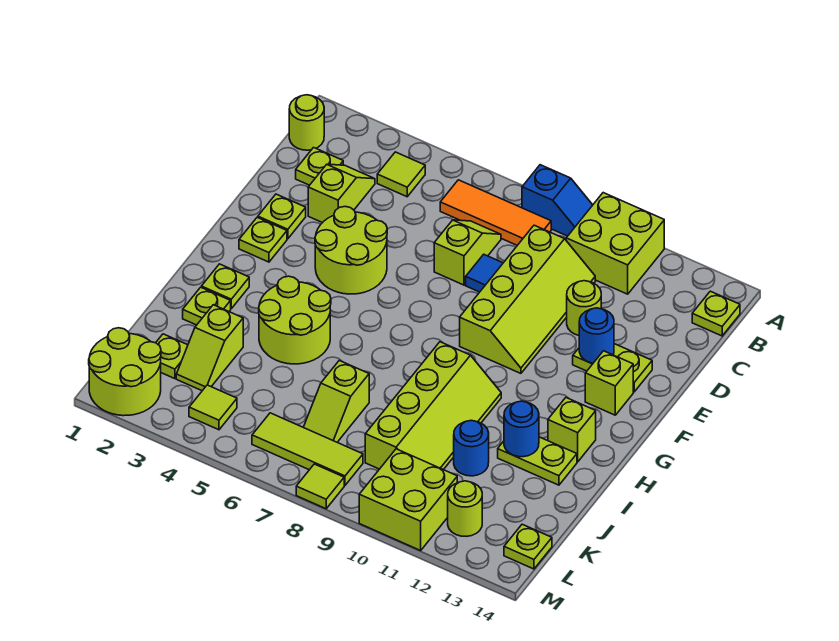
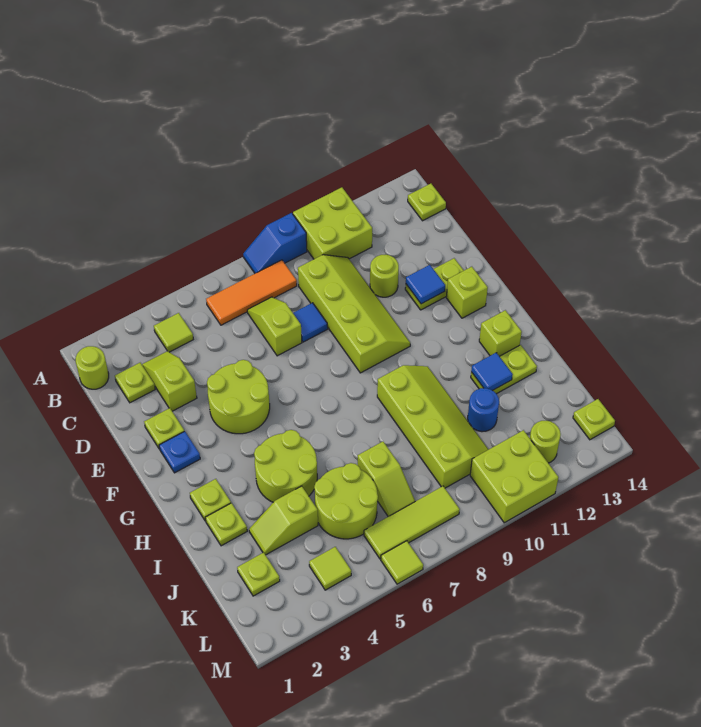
blue 1x2 slope [522,165,592,236] -> blue 1x2 slope turned to [243,213,307,273]
blue 1x1 round brick [579,308,614,363] -> blue 1x1 tile [406,265,445,304]
lime 1x1 plate [239,217,287,262] -> blue 1x1 plate [159,431,200,473]
blue 1x1 round brick [504,401,539,457] -> blue 1x1 tile [471,353,513,391]
lime 1x2 slope [176,305,243,391] -> lime 1x2 slope turned to [249,486,318,555]
lime 2x2 round brick [89,328,161,416] -> lime 2x2 round brick moved to [314,463,378,539]
lime 1x1 tile [296,464,344,509] -> lime 1x1 tile moved to [381,541,423,584]

